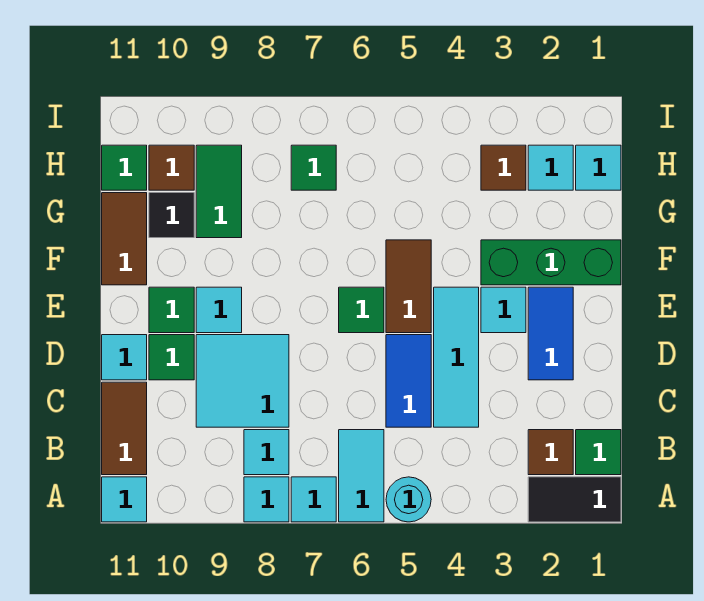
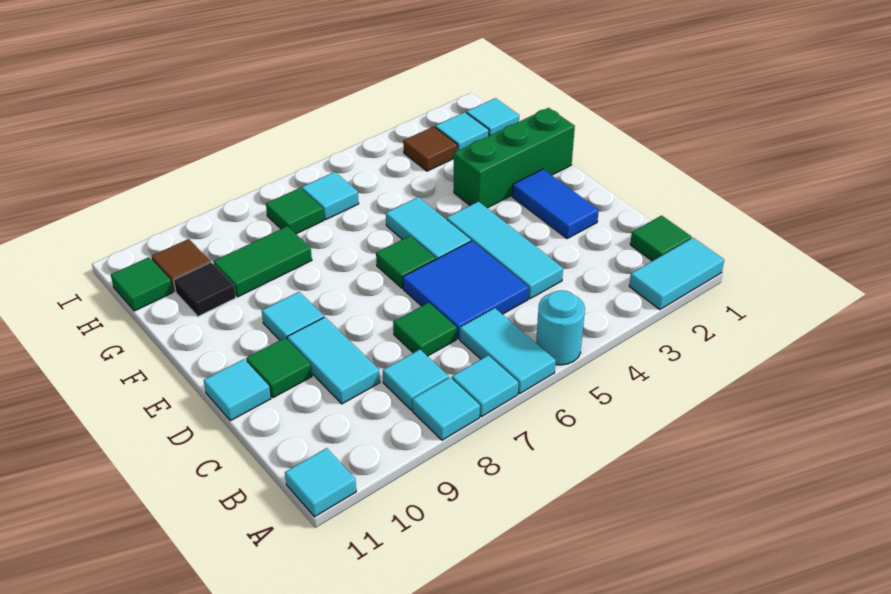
black 1x2 tile [528,477,621,522] -> cyan 1x2 tile [629,238,724,310]
brown 1x1 tile [528,430,573,475] -> none
brown 1x2 tile [102,382,147,475] -> none
blue 1x2 tile [386,335,431,427] -> blue 2x2 tile [403,241,529,339]
cyan 2x2 tile [196,335,289,427] -> cyan 1x2 tile [287,317,380,404]
cyan 1x1 tile [481,287,526,333] -> cyan 1x1 tile moved to [302,172,359,220]
brown 1x2 tile [386,240,431,333] -> cyan 1x2 tile [386,197,471,259]
green 1x1 tile [149,287,194,333] -> green 1x1 tile moved to [393,303,457,356]
brown 1x2 tile [102,193,147,285] -> none
green 1x2 tile [196,145,242,238] -> green 1x2 tile turned to [213,226,312,297]

